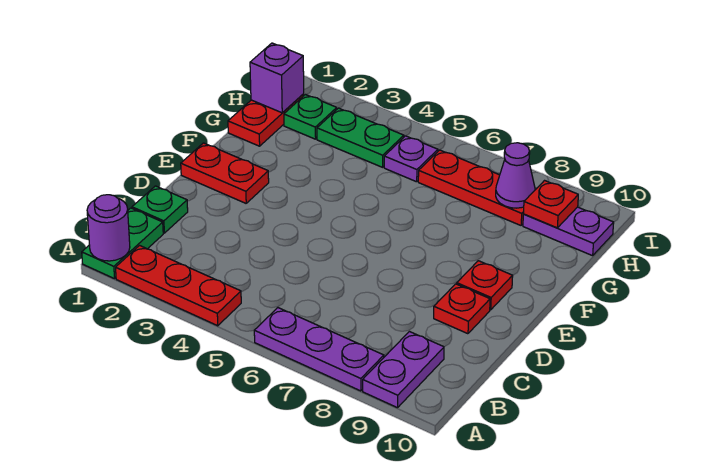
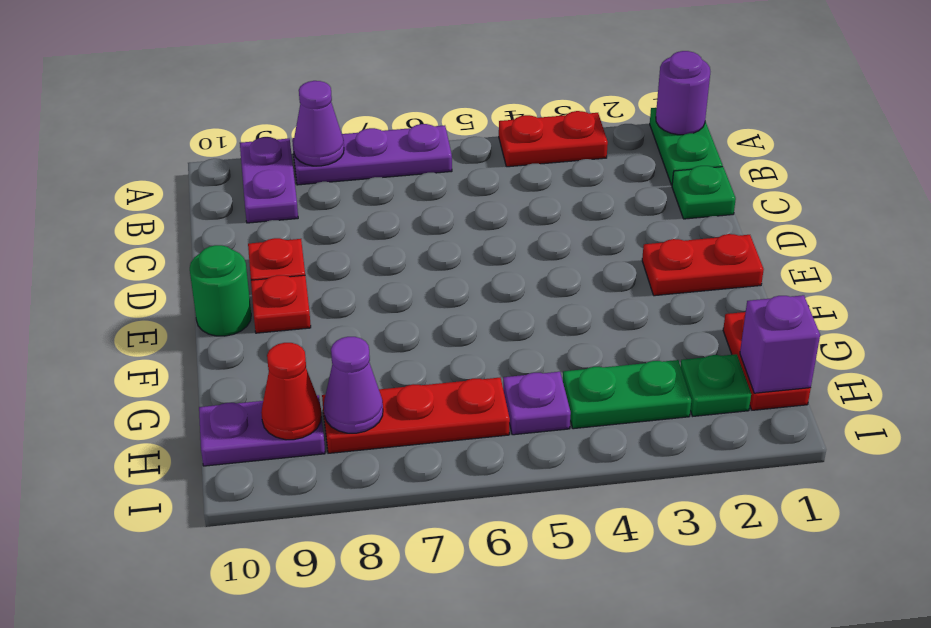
red 1x3 plate [116,246,241,326] -> red 1x2 plate [499,111,608,167]
none -> purple 1x1 cone [293,81,344,166]
none -> green 1x1 round brick [190,245,251,336]
red 1x1 plate [523,181,578,228] -> red 1x1 cone [261,343,321,440]

